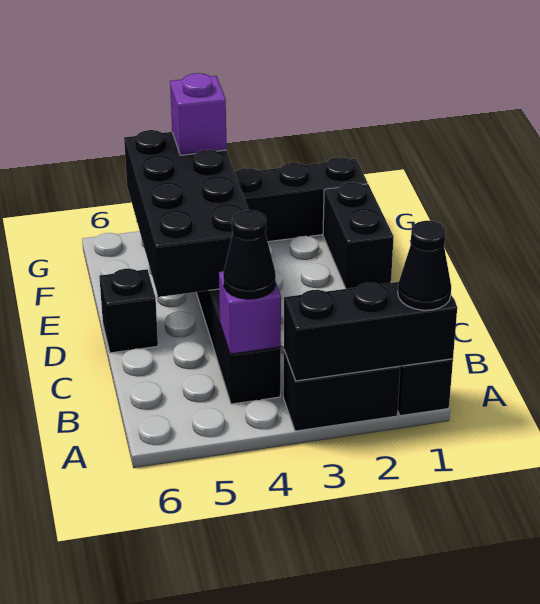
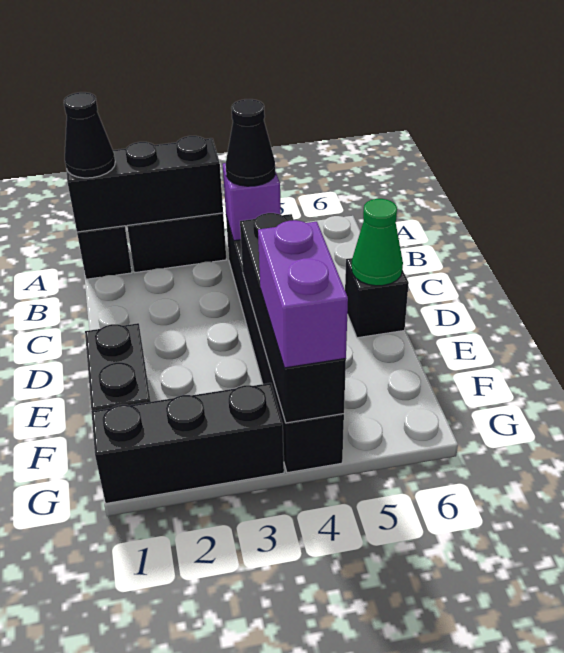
black 2x4 brick [124,130,249,297] -> black 1x4 brick [240,213,346,423]
none -> green 1x1 cone [352,199,403,286]
purple 1x1 brick [170,73,227,155] -> purple 1x2 brick [258,220,348,368]

